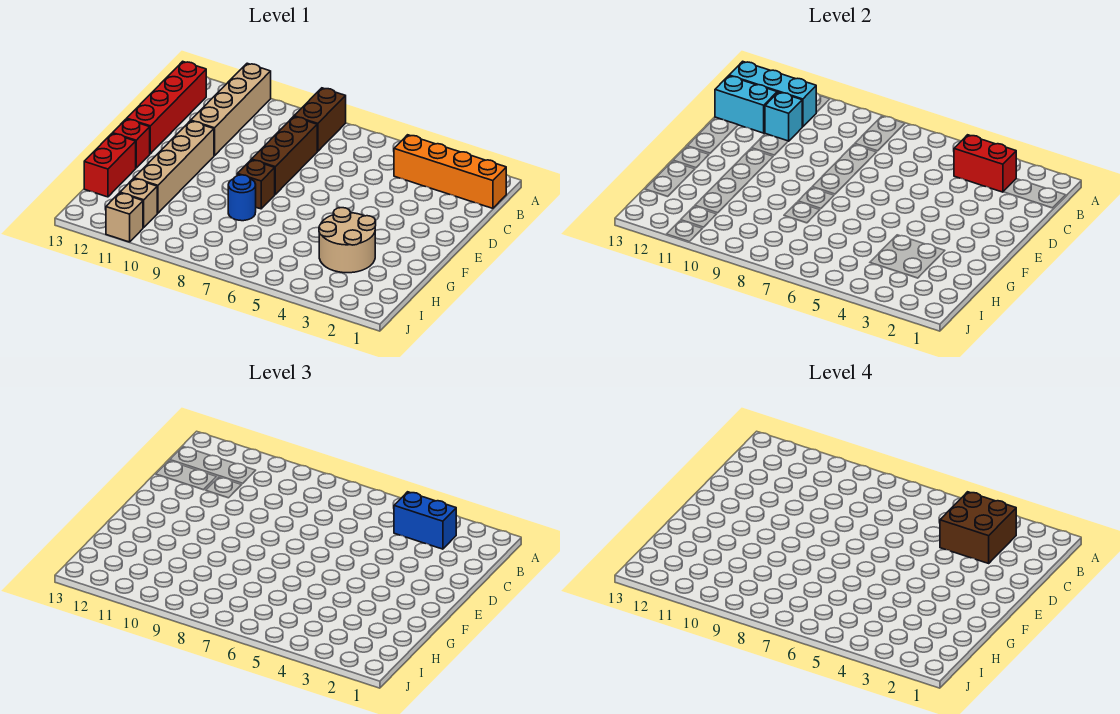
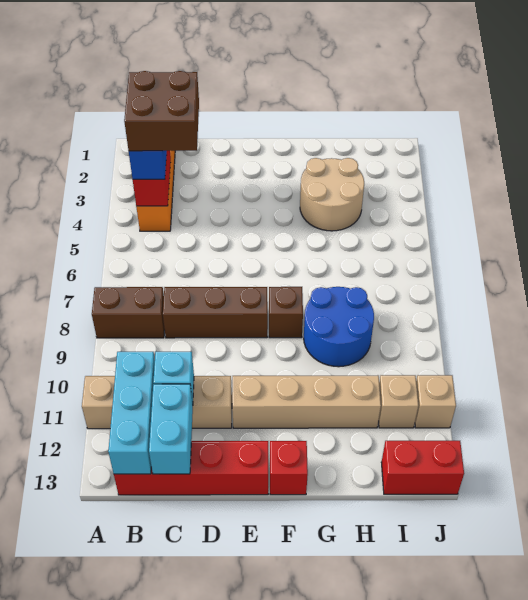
blue 1x1 round brick [228,175,256,221] -> blue 2x2 round brick [304,287,374,367]
red 1x2 brick [84,133,136,197] -> red 1x2 brick moved to [381,441,464,494]

